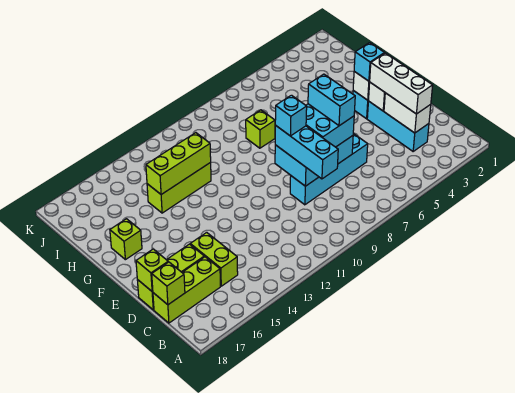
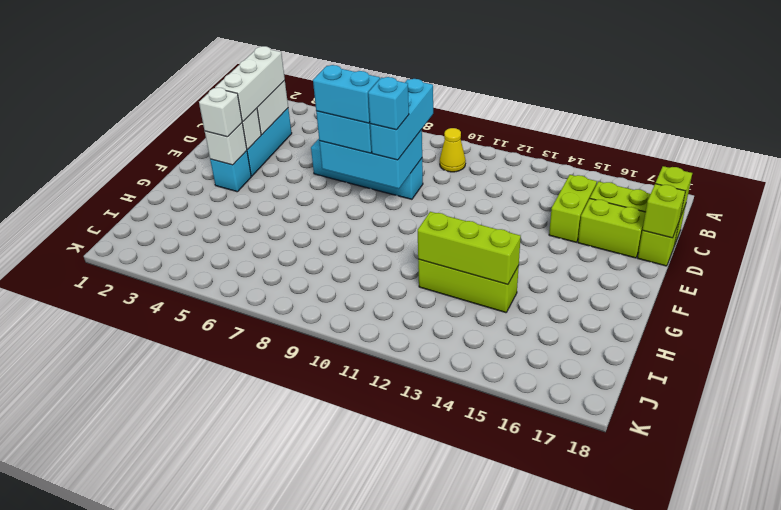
none -> yellow 1x1 cone [440,128,466,172]
cyan 1x2 brick [308,74,355,126] -> cyan 1x2 brick turned to [313,65,380,123]
cyan 1x1 brick [354,43,385,81] -> white 1x1 brick [199,88,242,137]
lime 1x1 brick [110,219,142,260] -> none
lime 1x1 brick [246,110,275,148] -> none

